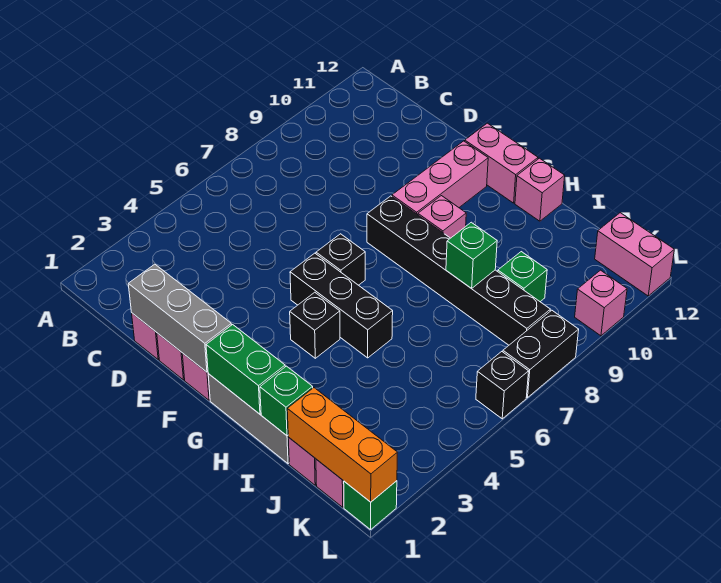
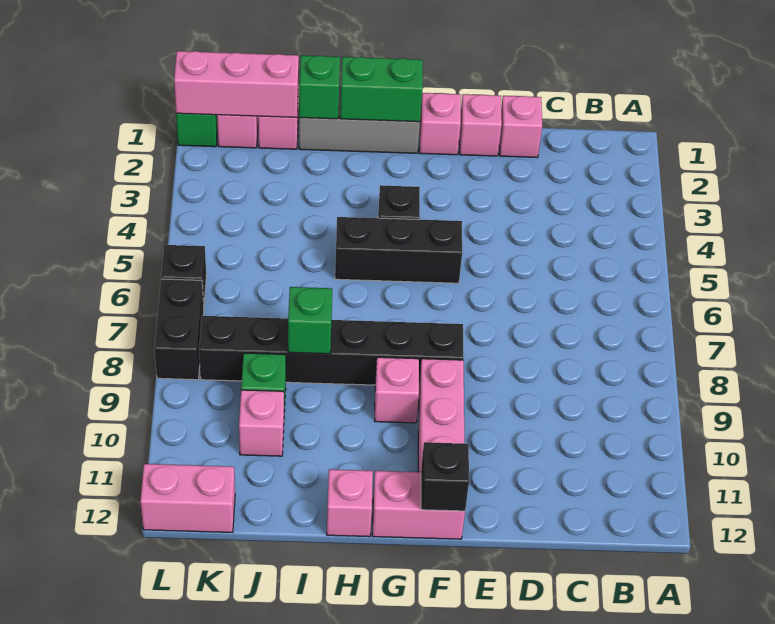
grey 1x3 brick [128,264,232,372] -> none
black 1x1 brick [316,234,365,285] -> black 1x1 brick moved to [421,442,469,511]
orange 1x3 brick [287,388,397,502] -> pink 1x3 brick [174,51,299,117]
pink 1x1 brick [575,270,627,336] -> pink 1x1 brick moved to [239,390,284,456]

